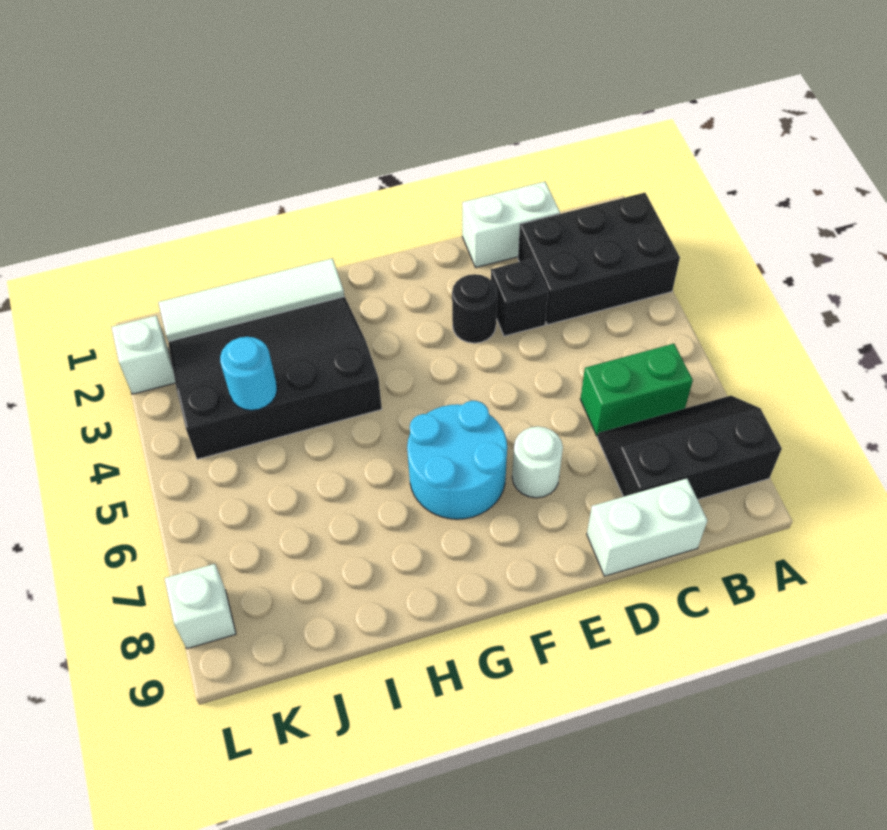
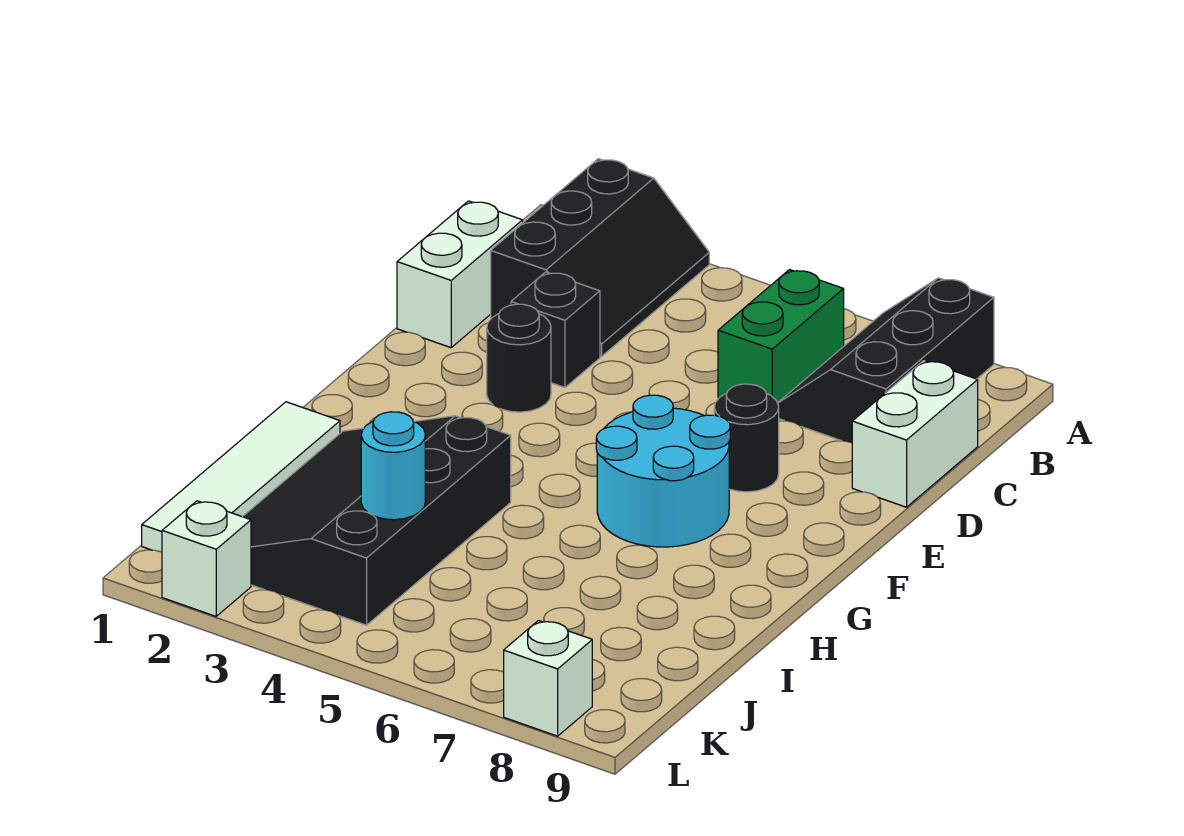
black 2x3 brick [518,193,680,325] -> black 2x3 slope [491,159,709,356]
white 1x1 round brick [512,426,563,498] -> black 1x1 round brick [714,384,779,492]

